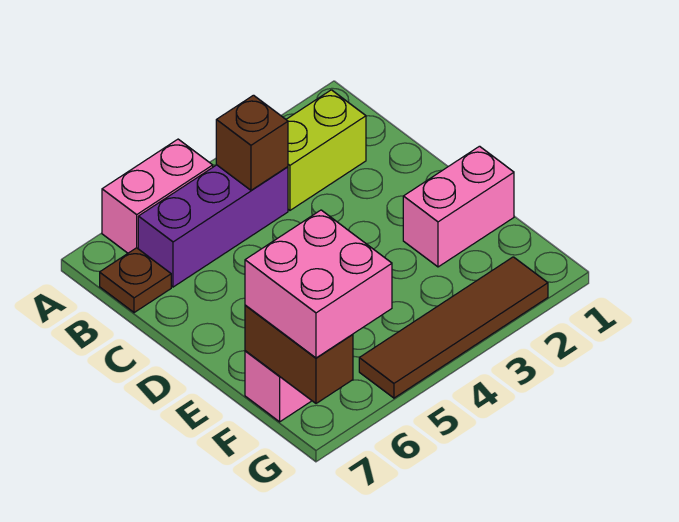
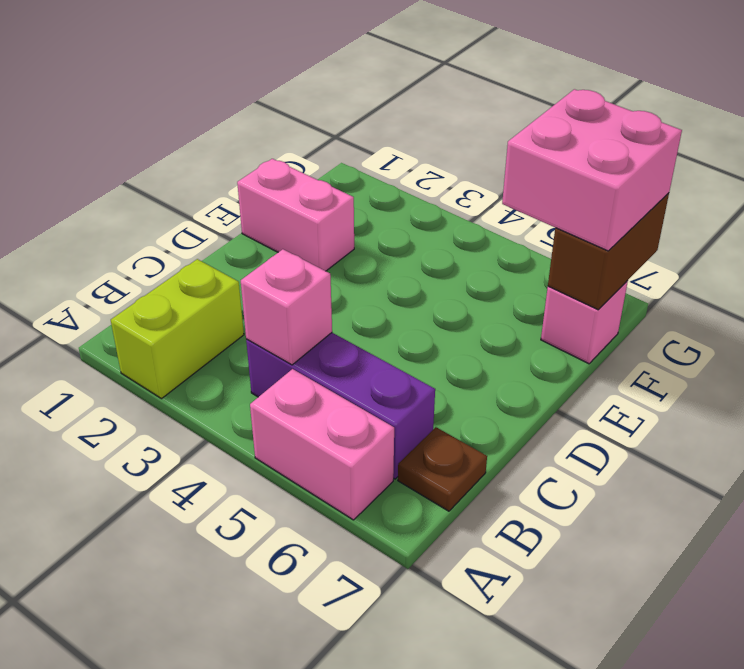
lime 1x2 brick [286,90,366,210] -> lime 1x2 brick turned to [111,259,244,399]
brown 1x1 brick [216,95,288,190] -> pink 1x1 brick [241,249,332,365]
brown 1x4 tile [359,257,548,398] -> none

